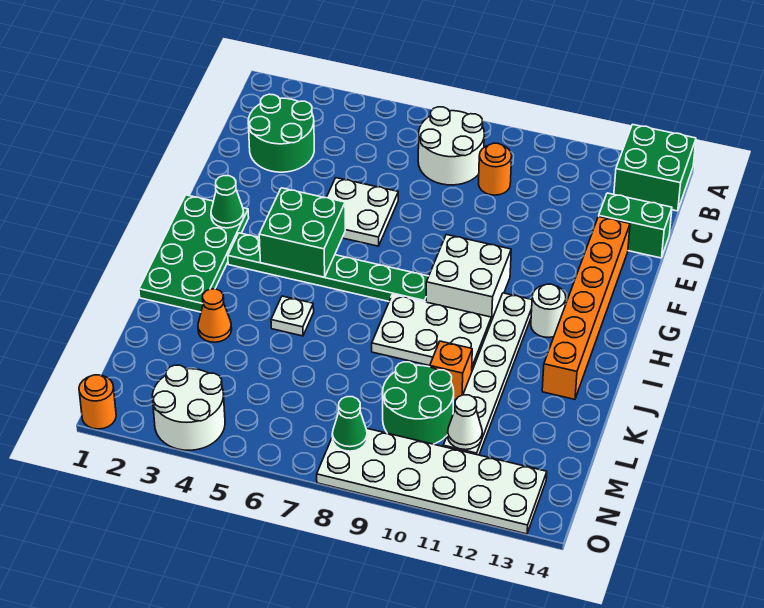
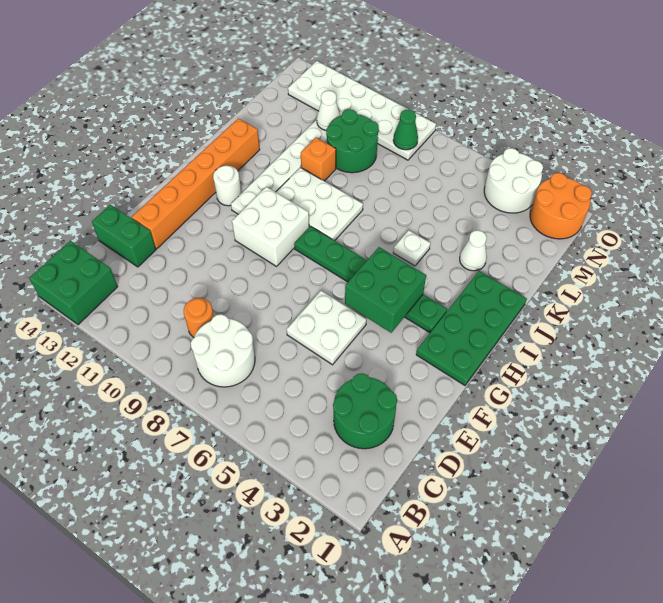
green 1x1 cone [211,176,244,228] -> none
orange 1x1 cone [198,289,232,342] -> white 1x1 cone [460,230,487,271]
orange 1x1 round brick [79,375,116,429] -> orange 2x2 round brick [530,173,592,239]

